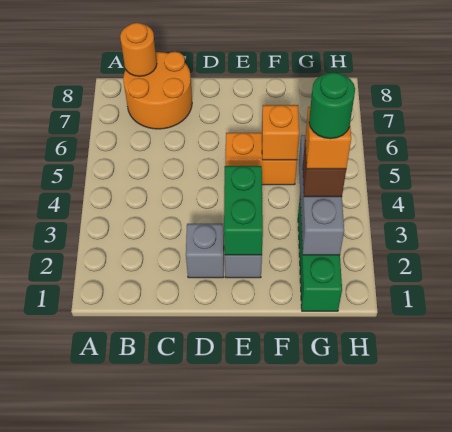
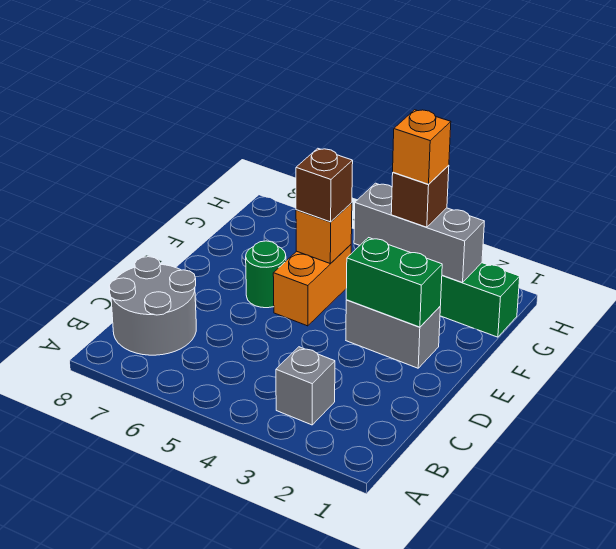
orange 2x2 round brick [123,52,192,129] -> grey 2x2 round brick [109,257,196,355]
orange 1x1 round brick [120,23,157,76] -> none
grey 1x1 brick [186,224,224,278] -> grey 1x1 brick moved to [276,347,335,425]
none -> brown 1x1 brick [296,148,353,222]
green 1x1 round brick [309,72,355,139] -> green 1x1 round brick moved to [246,241,286,308]

